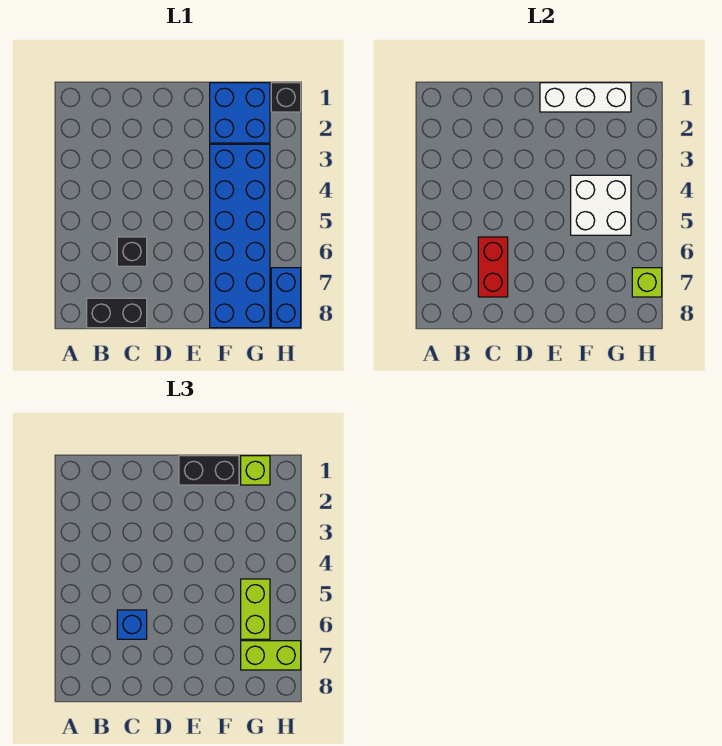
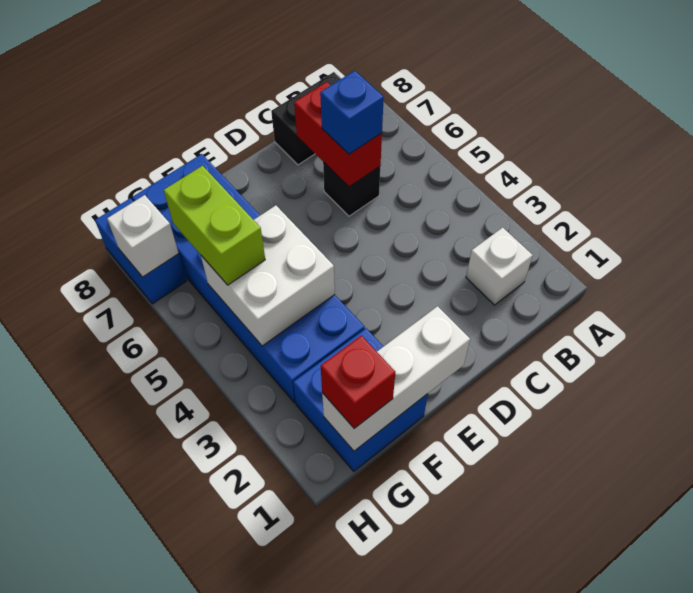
none -> white 1x1 brick [466,227,533,305]
black 1x2 brick [179,456,239,485] -> none
lime 1x1 brick [241,456,270,485] -> red 1x1 brick [321,335,396,428]
lime 1x2 brick [241,641,301,670] -> none
black 1x1 brick [271,83,301,112] -> none
lime 1x1 brick [632,268,662,297] -> white 1x1 brick [107,195,179,277]

